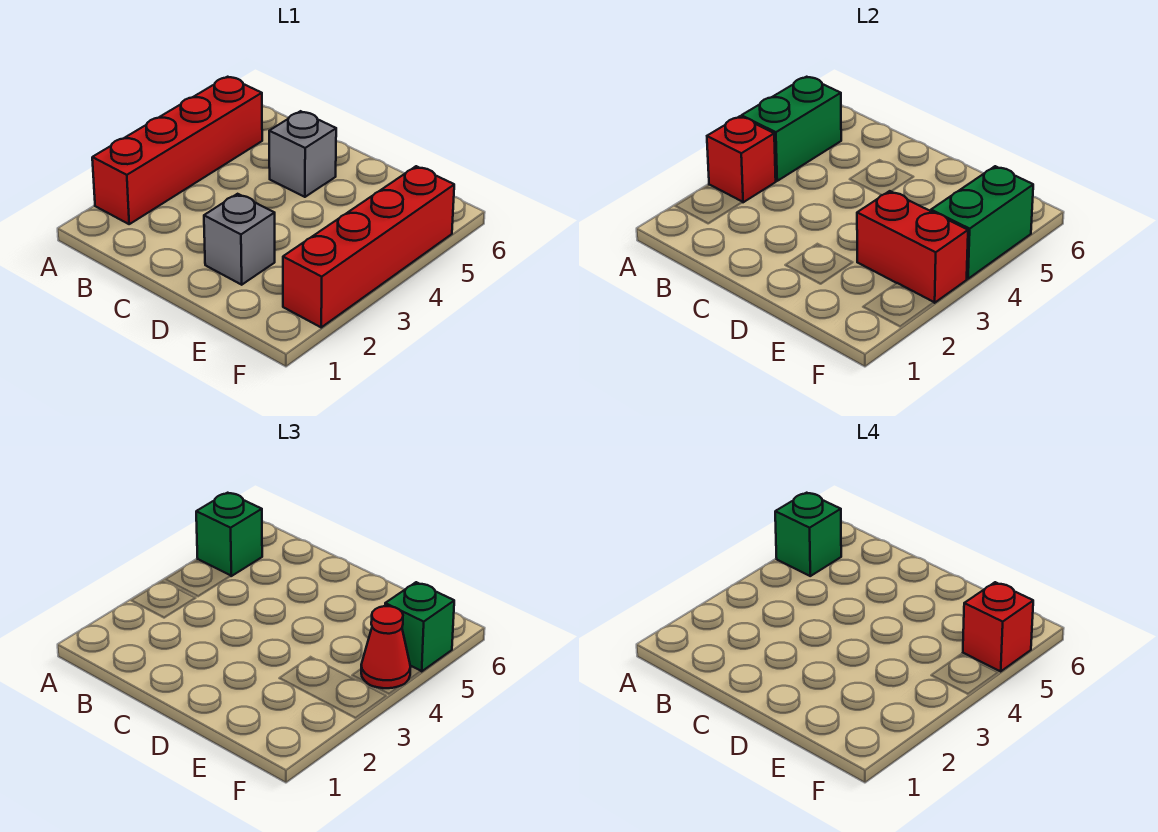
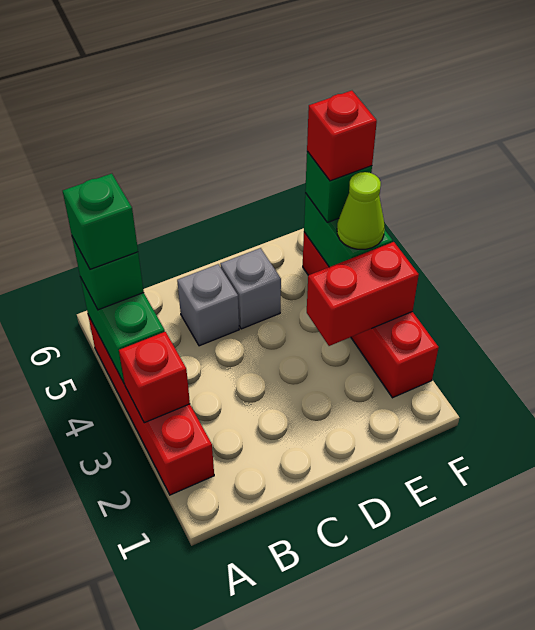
grey 1x1 brick [204,194,275,285] -> grey 1x1 brick moved to [221,248,281,329]
red 1x1 cone [361,606,410,688] -> lime 1x1 cone [337,172,385,249]

